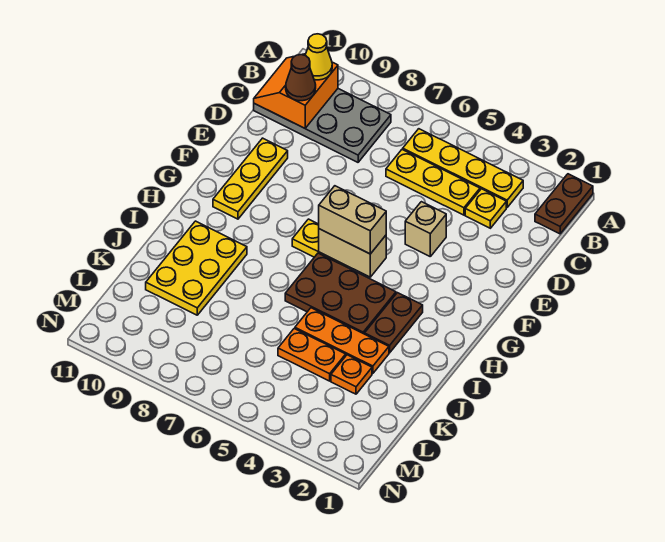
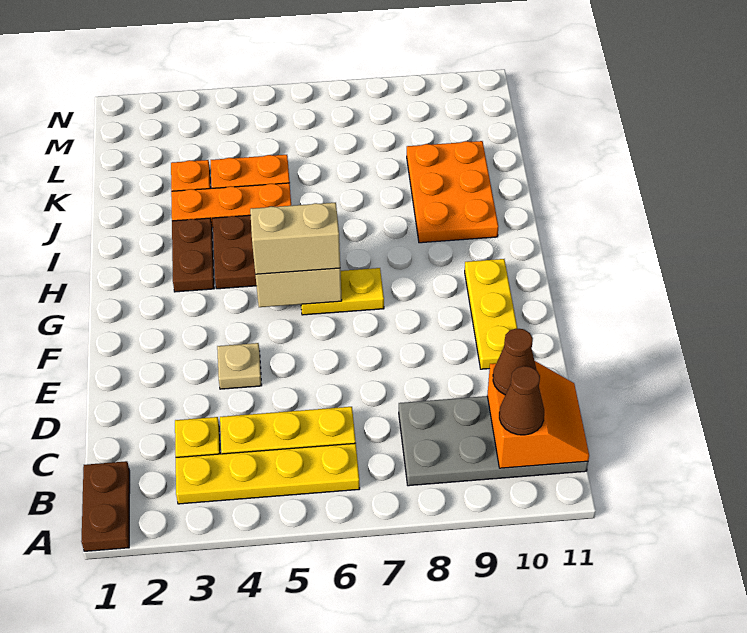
yellow 1x1 cone [305,34,332,80] -> brown 1x1 cone [499,366,544,435]
tan 1x1 brick [405,202,446,256] -> tan 1x1 plate [217,343,262,389]
yellow 2x3 plate [146,221,247,315] -> orange 2x3 plate [407,141,498,243]

